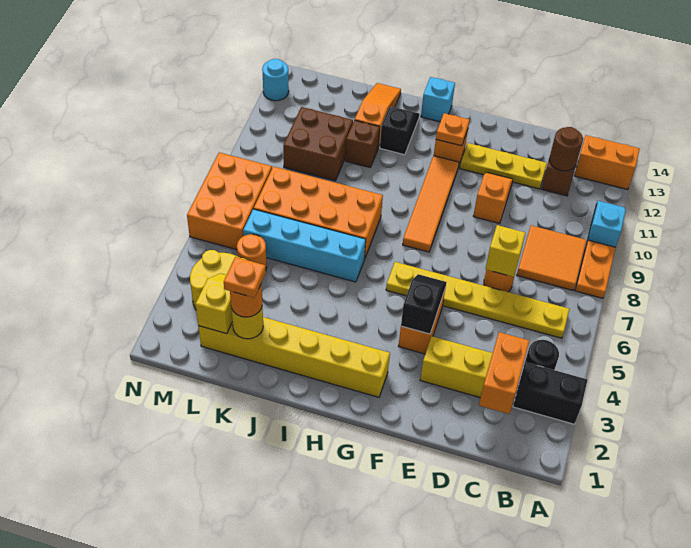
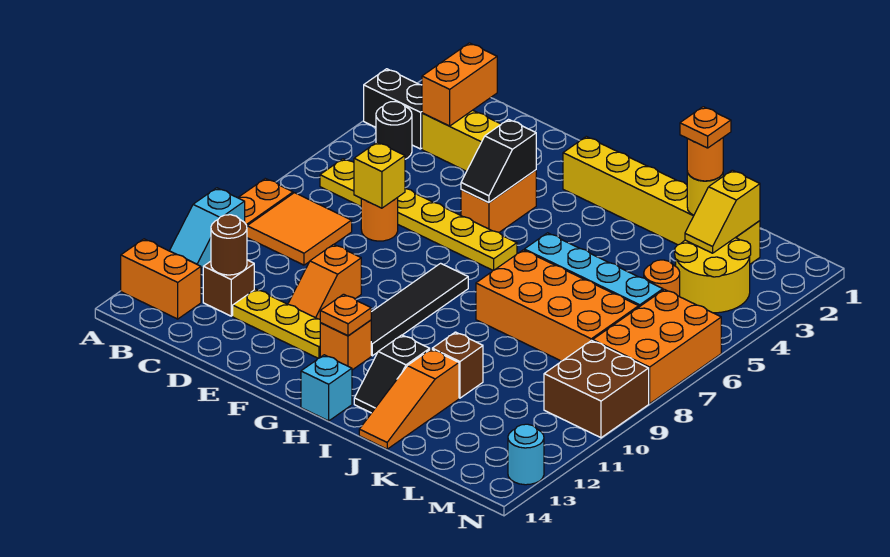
orange 1x4 tile [403,156,459,252] -> black 1x4 tile [371,263,468,356]
brown 2x2 brick [283,107,353,181] -> brown 2x2 brick moved to [544,340,649,438]

